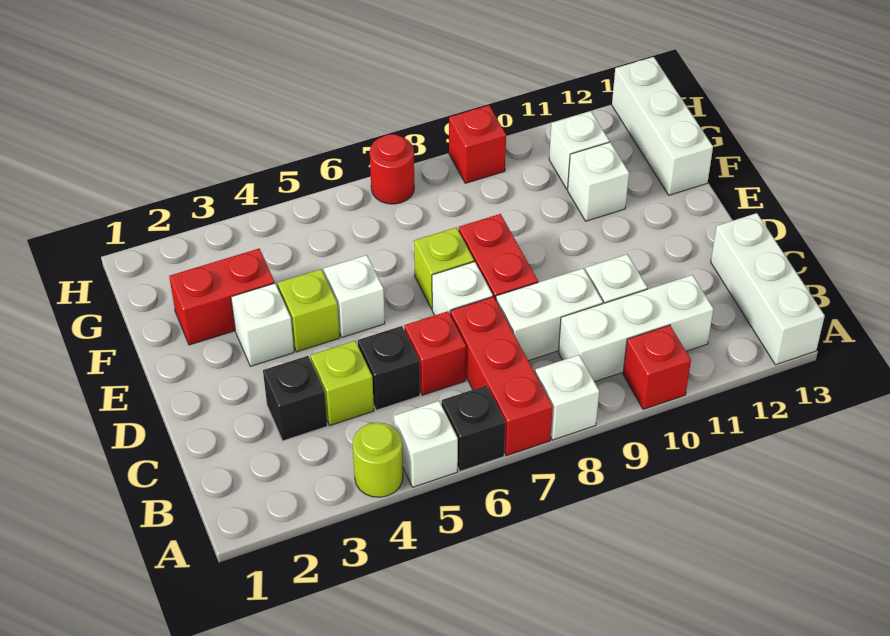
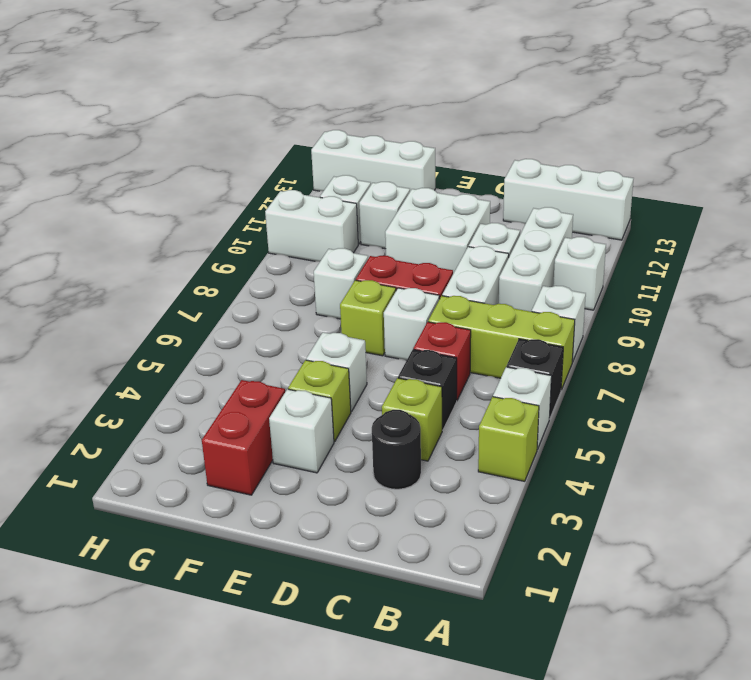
lime 1x1 round brick [353,423,403,497] -> lime 1x1 brick [478,397,539,481]
red 1x3 brick [450,297,553,456] -> lime 1x3 brick [428,296,575,390]
red 1x1 brick [623,325,691,409] -> white 1x1 brick [553,237,606,310]
black 1x1 brick [263,356,327,441] -> black 1x1 round brick [372,410,421,489]
none -> white 2x2 brick [385,188,490,274]
none -> white 1x1 brick [314,248,368,319]
none -> white 1x2 brick [265,190,358,261]
red 1x1 round brick [370,134,414,204] -> none
red 1x1 brick [449,105,506,183] -> none

